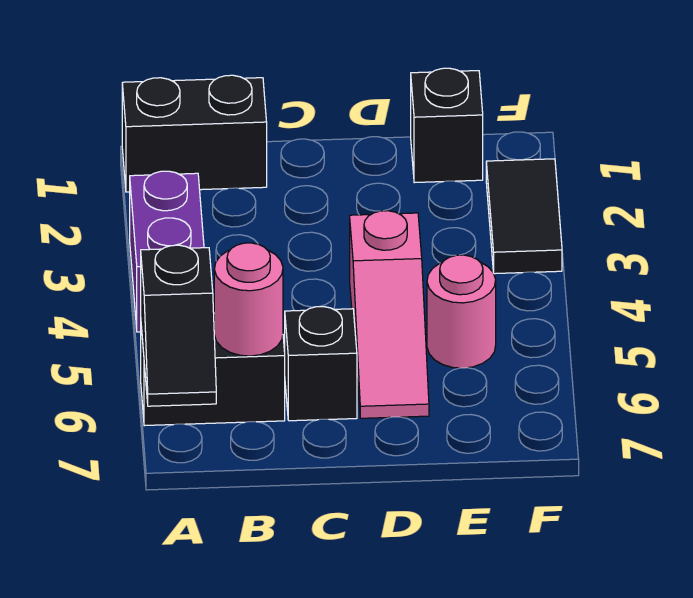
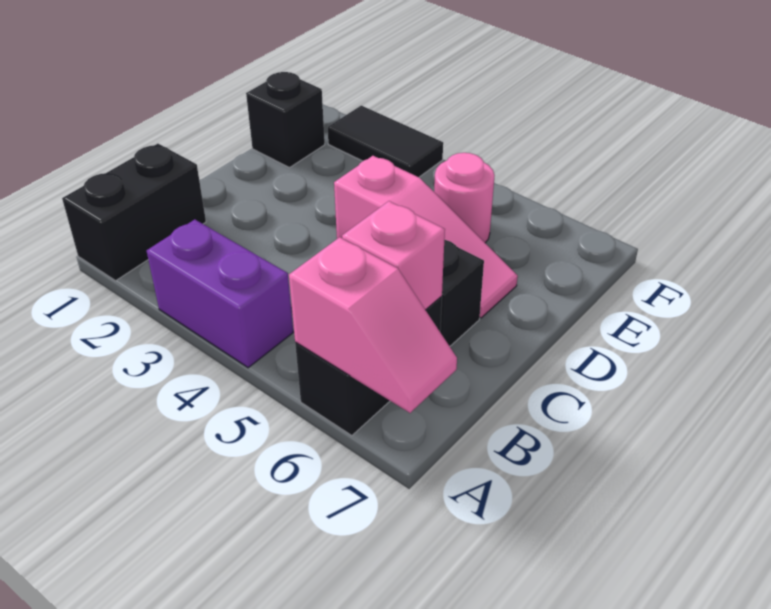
black 1x2 slope [141,245,216,406] -> pink 1x2 slope [289,237,457,413]
pink 1x1 round brick [214,243,283,356] -> pink 1x1 brick [342,201,445,310]

